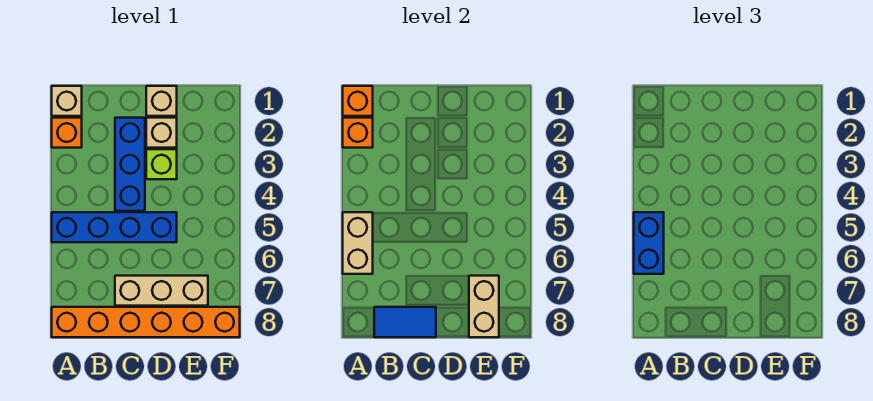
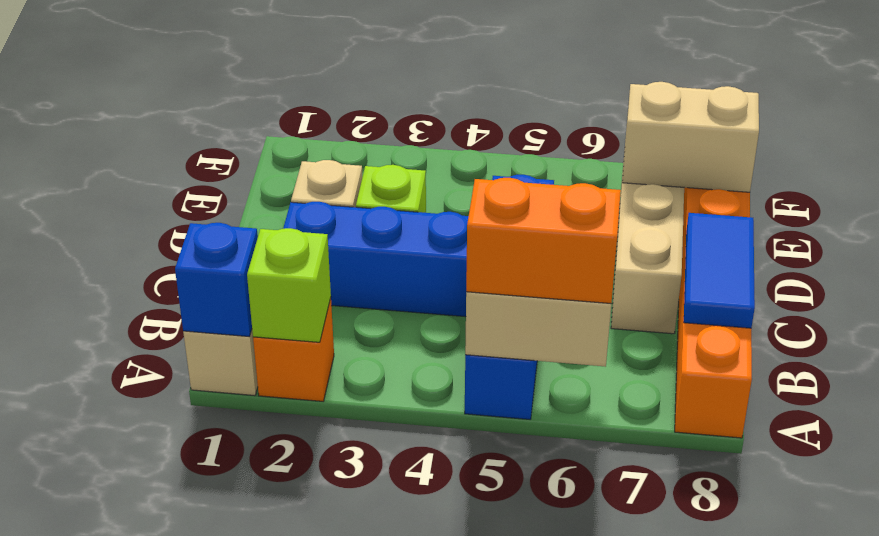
orange 1x1 brick [343,86,373,116] -> blue 1x1 brick [175,223,258,337]
orange 1x1 brick [343,118,373,148] -> lime 1x1 brick [247,228,331,342]
blue 1x2 brick [634,212,664,274] -> orange 1x2 brick [466,178,621,303]
tan 1x1 brick [146,86,177,116] -> none

